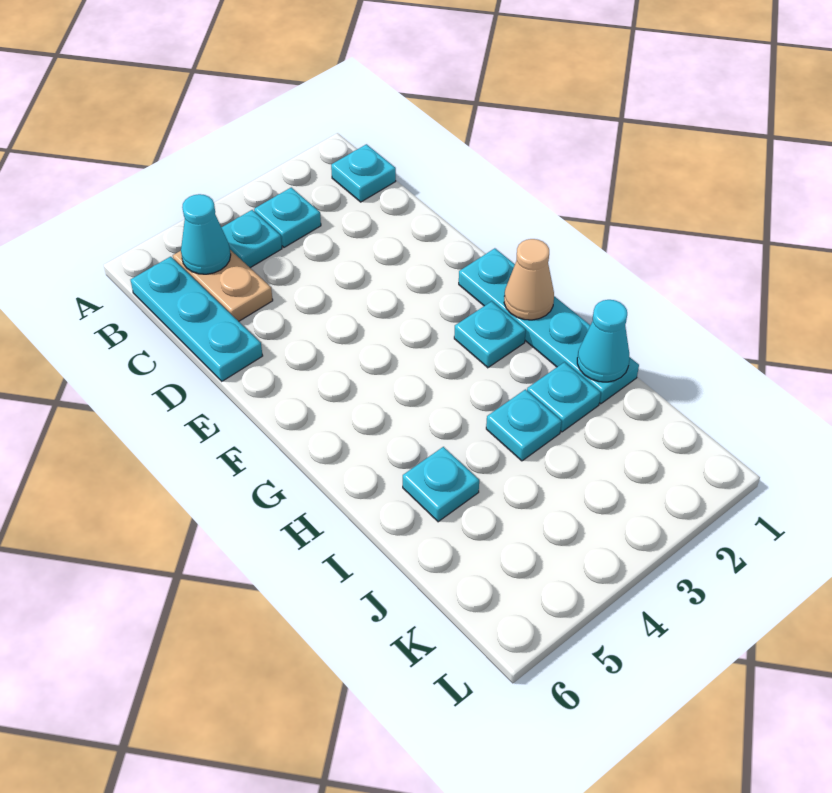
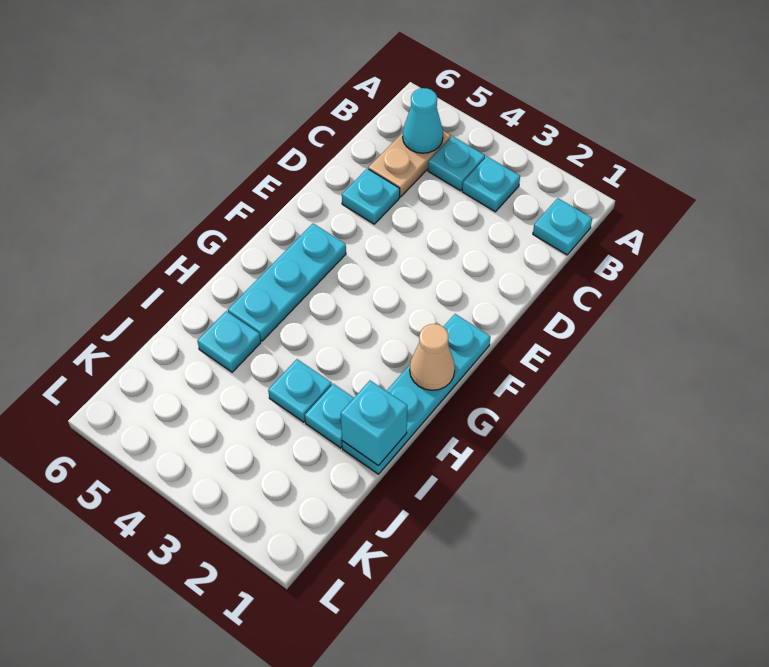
cyan 1x3 plate [131,257,263,381] -> cyan 1x3 plate moved to [228,224,346,341]
cyan 1x1 plate [454,301,526,368] -> cyan 1x1 plate moved to [342,169,400,224]
cyan 1x1 cone [577,300,630,382] -> cyan 1x1 brick [341,381,407,466]

